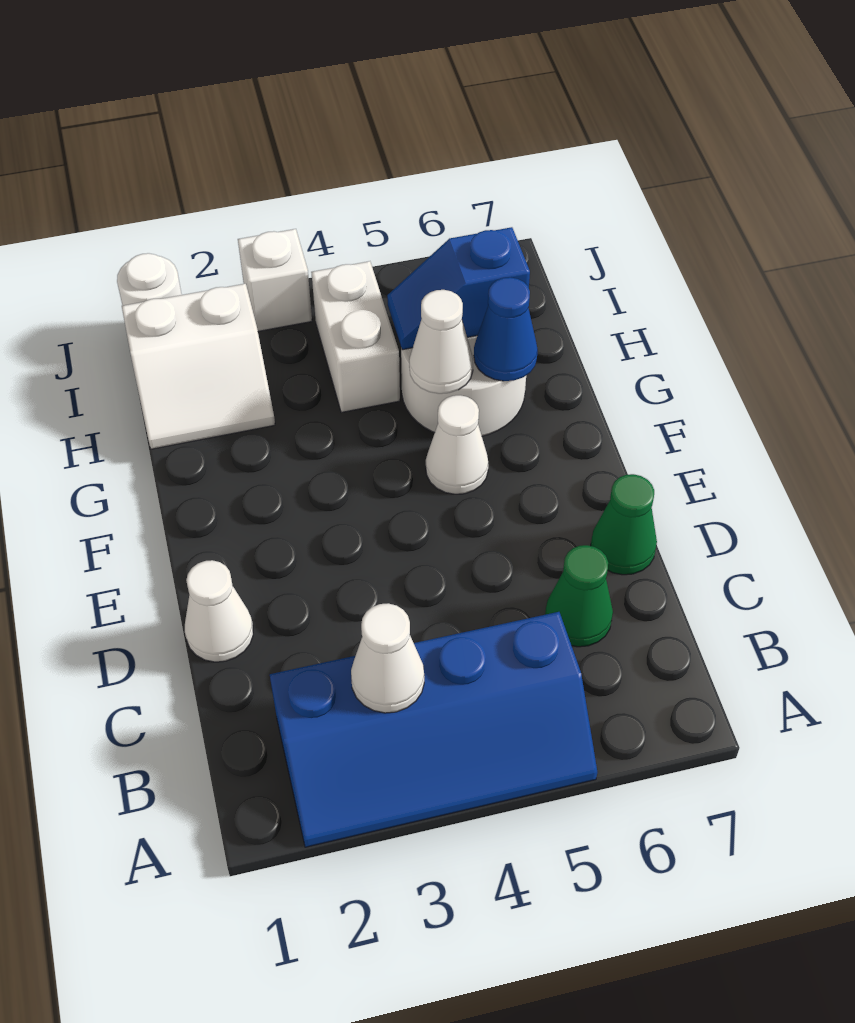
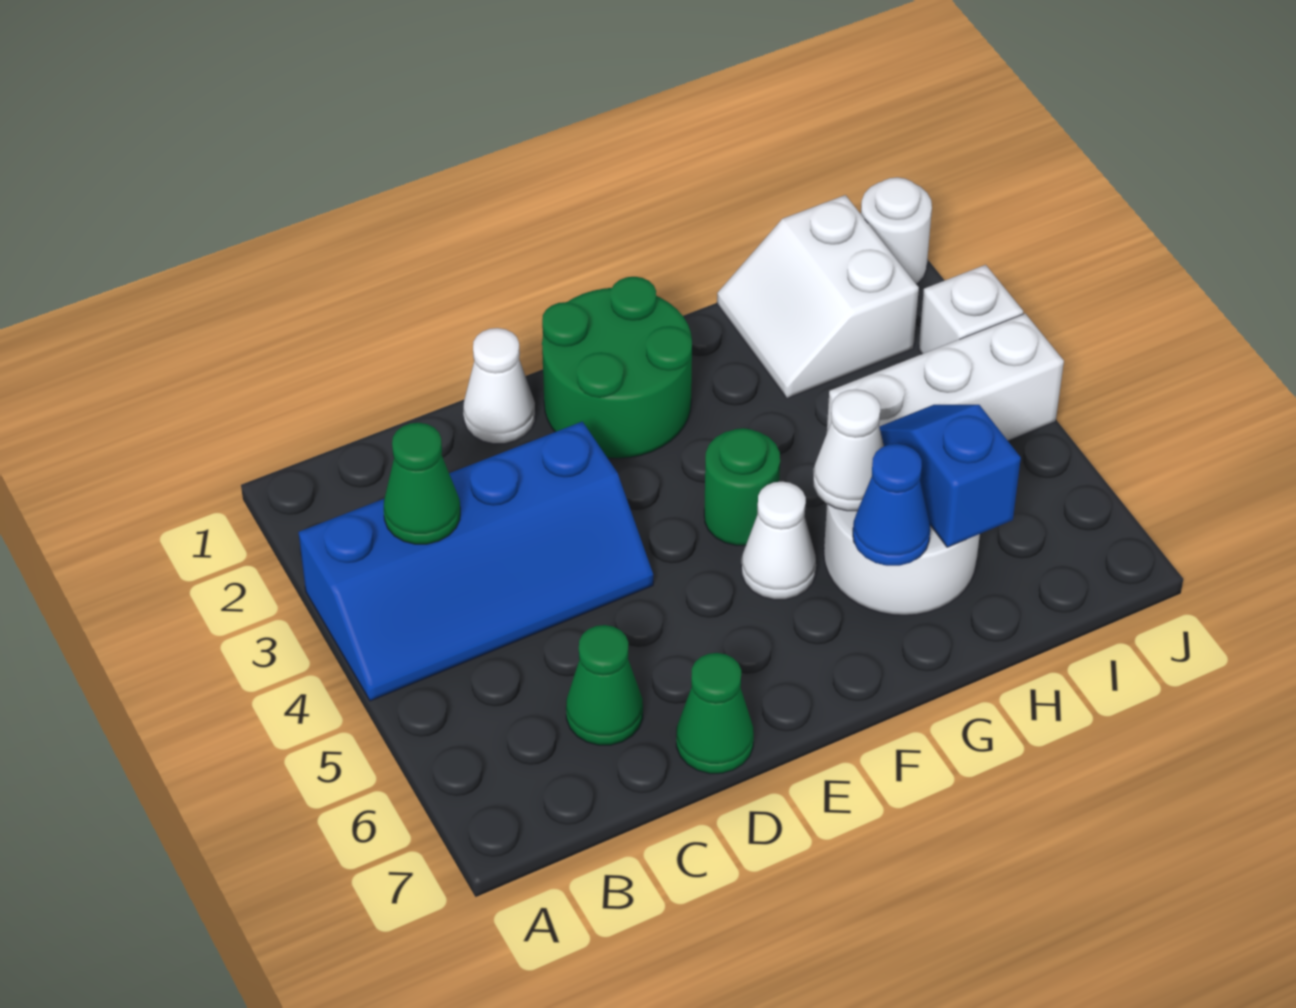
blue 2x4 slope [270,612,597,847] -> blue 2x4 slope turned to [299,422,653,701]
white 1x1 cone [351,603,424,713] -> green 1x1 cone [384,423,460,544]
none -> green 2x2 round brick [542,277,692,458]
none -> green 1x1 round brick [704,428,780,546]
white 1x2 brick [311,261,400,413] -> white 1x3 brick [827,314,1064,441]

